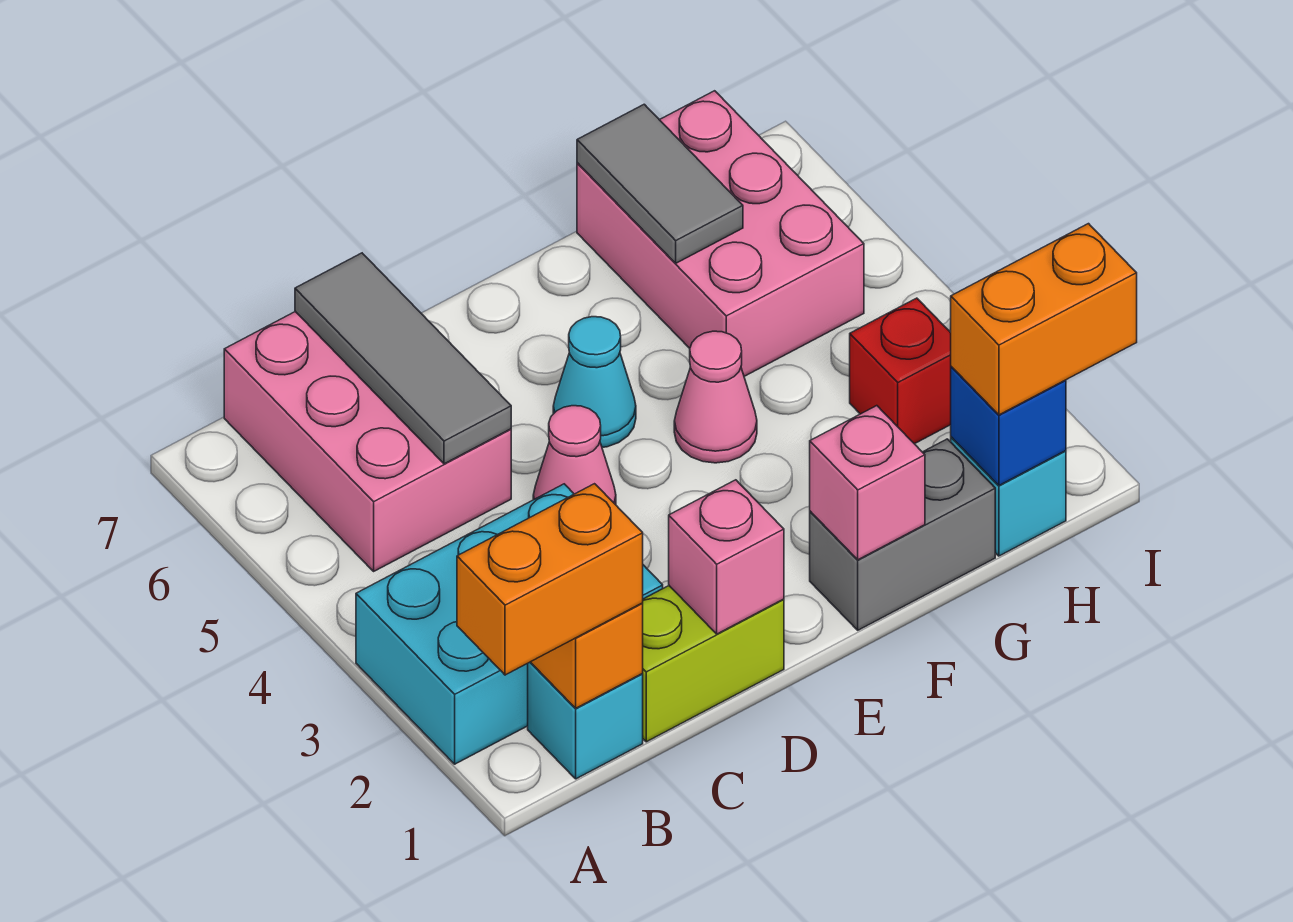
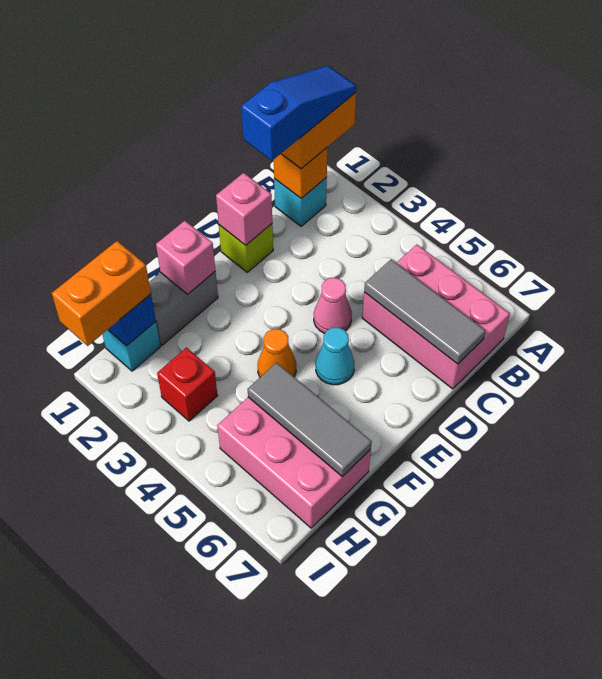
none -> blue 1x3 slope [241,66,357,161]
cyan 2x3 brick [356,484,663,764] -> none
lime 1x2 brick [642,586,784,742] -> lime 1x1 brick [219,224,273,272]
pink 1x1 cone [674,331,757,463] -> orange 1x1 cone [258,329,296,377]
grey 1x2 tile [577,104,743,263] -> grey 1x3 tile [248,363,372,477]

